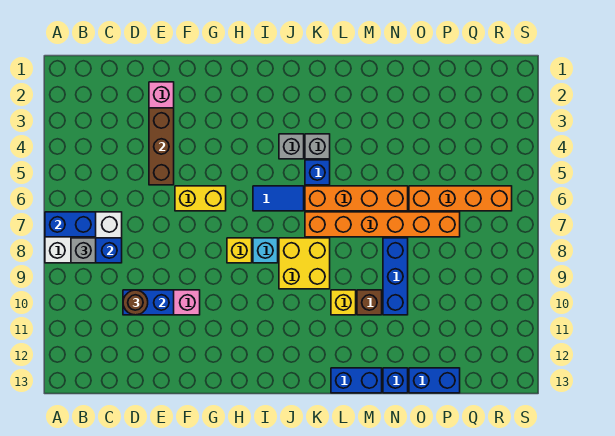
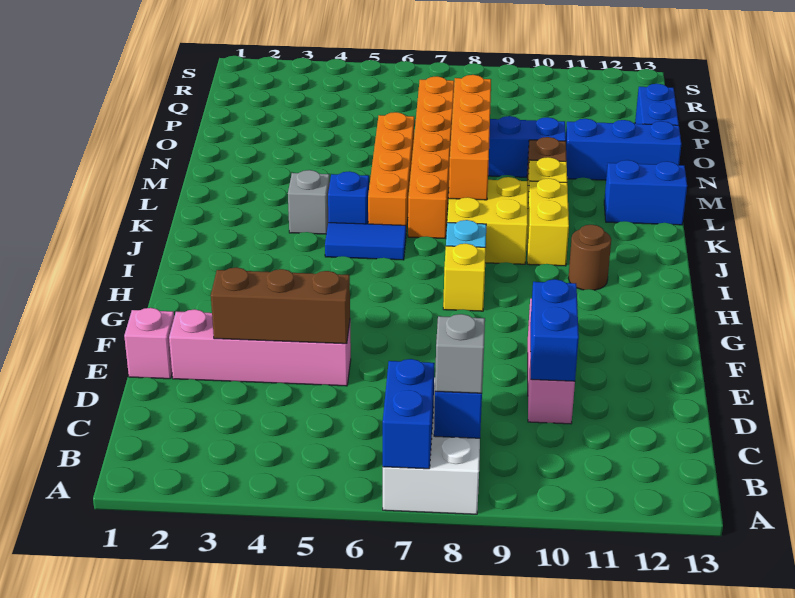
brown 1x1 round brick [123,290,148,315] -> brown 1x1 round brick moved to [568,225,611,290]
none -> pink 1x1 brick [124,308,174,379]
yellow 1x2 brick [175,186,226,211] -> yellow 1x2 brick moved to [527,178,569,266]
blue 1x2 tile [253,186,304,211] -> blue 1x2 tile turned to [325,223,406,260]
grey 1x1 brick [279,134,304,159] -> none
blue 1x2 brick [331,368,382,393] -> blue 1x2 brick turned to [604,160,687,225]
blue 1x1 brick [383,368,408,393] -> blue 1x3 brick [566,119,681,180]
orange 1x4 brick [409,186,512,211] -> orange 1x4 brick moved to [449,75,491,200]

